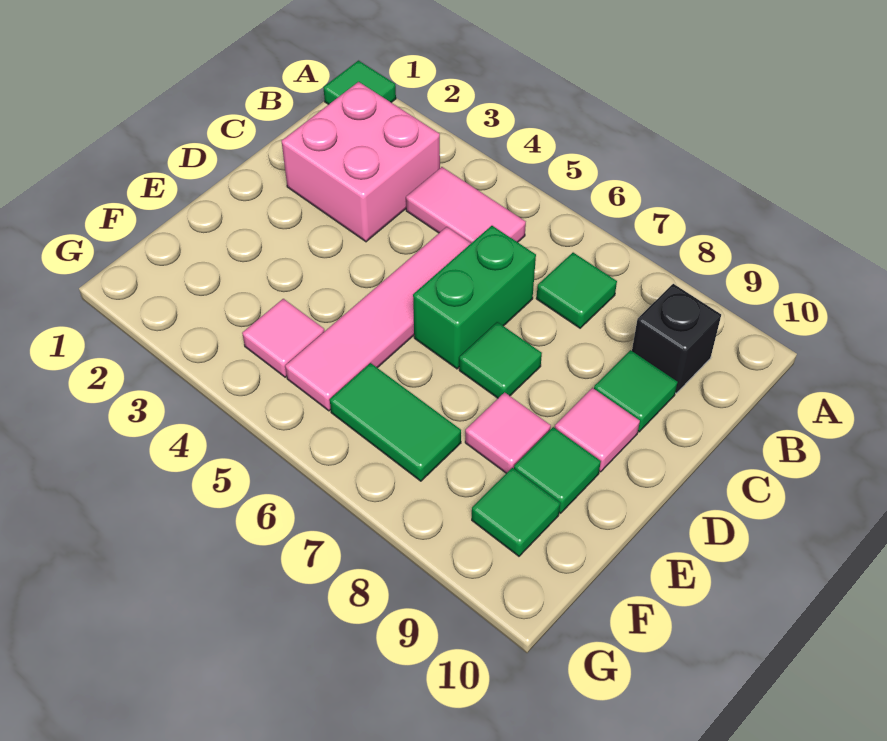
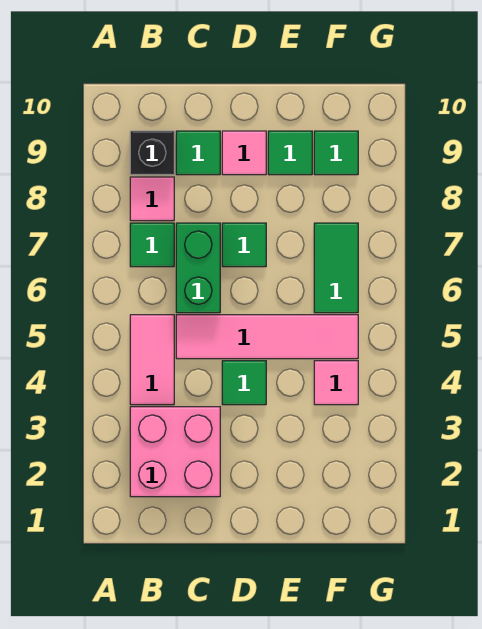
green 1x1 tile [323,61,396,104] -> green 1x1 tile moved to [222,361,266,405]
green 1x2 brick [413,226,536,369] -> green 1x2 brick turned to [176,223,220,313]
pink 1x1 tile [465,392,551,473] -> pink 1x1 tile moved to [130,177,174,221]

